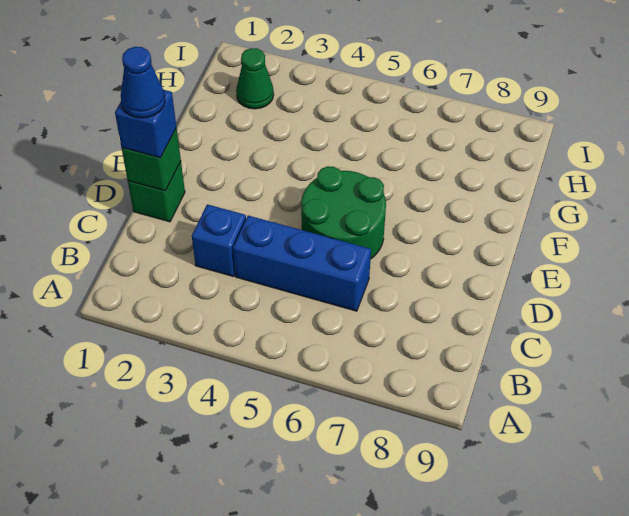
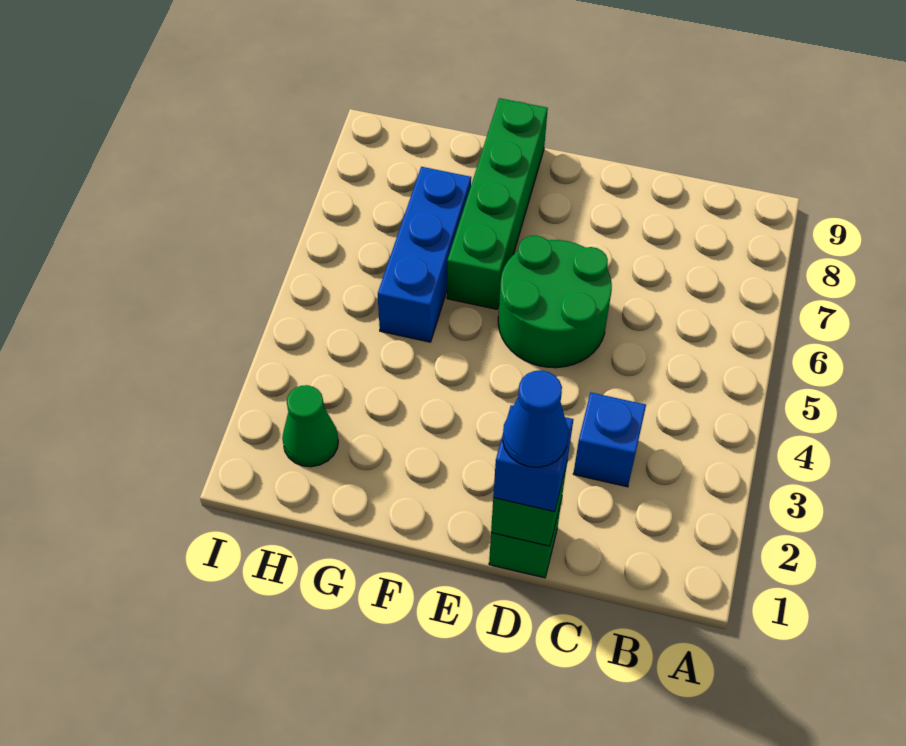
blue 1x3 brick [233,215,371,311] -> blue 1x3 brick moved to [378,167,471,342]
none -> green 1x4 brick [447,98,548,309]

